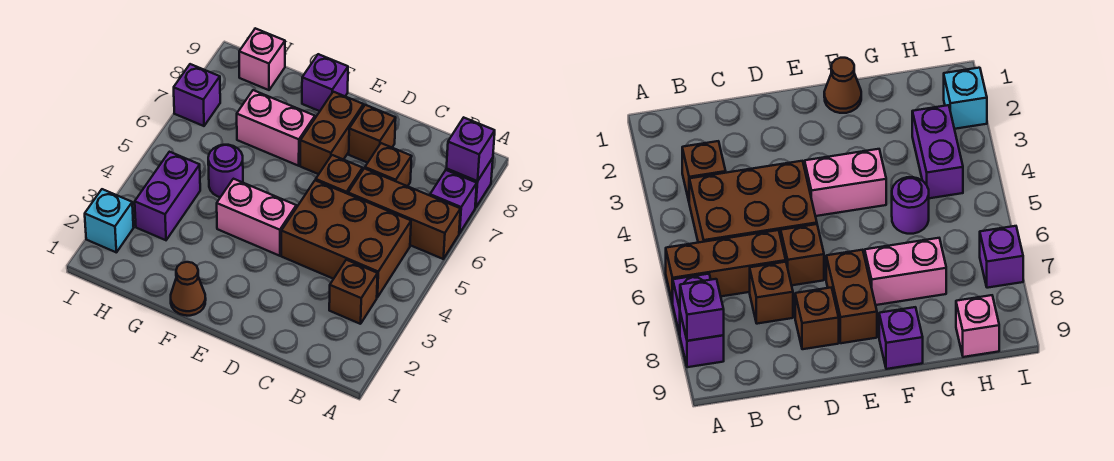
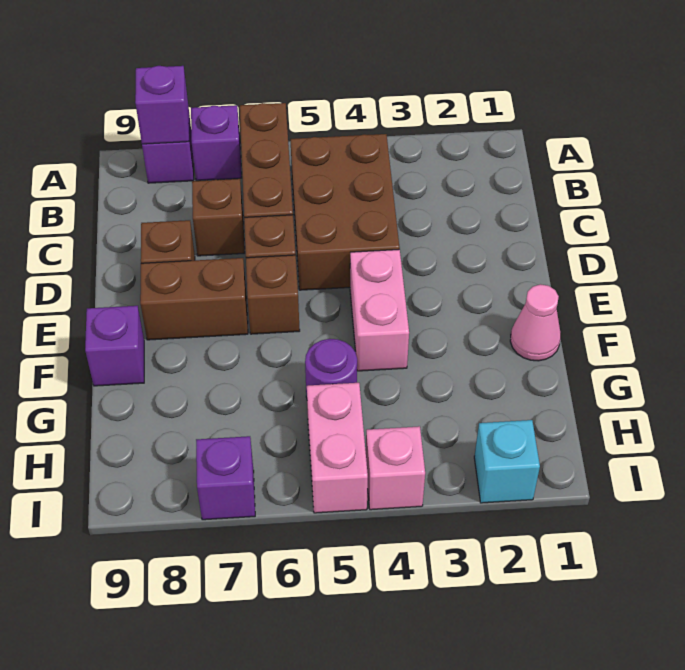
brown 1x1 brick [329,260,378,324] -> brown 1x1 brick moved to [246,255,300,334]
brown 1x1 cone [171,262,206,316] -> pink 1x1 cone [510,284,561,361]
pink 1x2 brick [237,90,315,166] -> pink 1x2 brick moved to [307,383,368,513]
purple 1x2 brick [135,152,200,240] -> none
pink 1x1 brick [239,28,285,90] -> pink 1x1 brick moved to [366,426,425,510]

